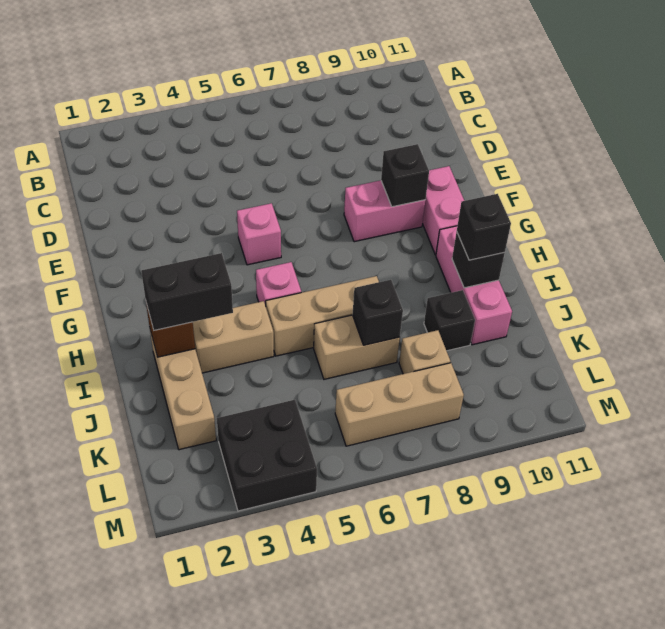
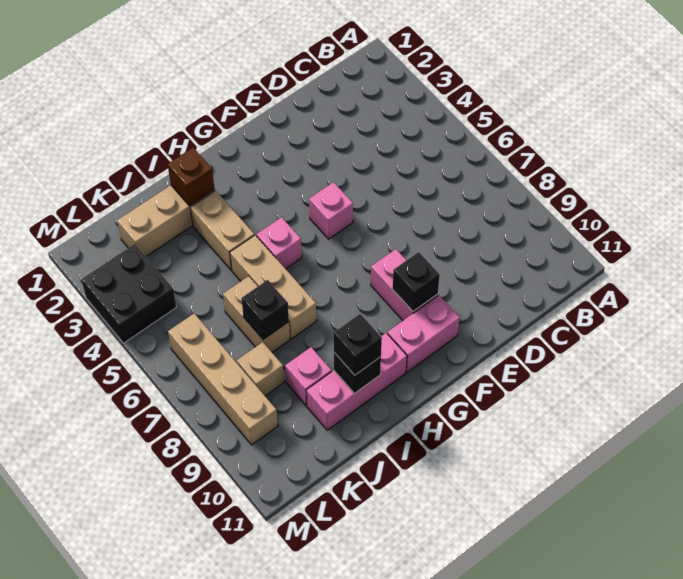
black 1x2 brick [141,253,233,330] -> none
black 1x1 brick [424,290,475,351] -> pink 1x1 brick [285,347,331,406]
tan 1x3 brick [335,363,464,446] -> tan 1x4 brick [168,314,278,445]

